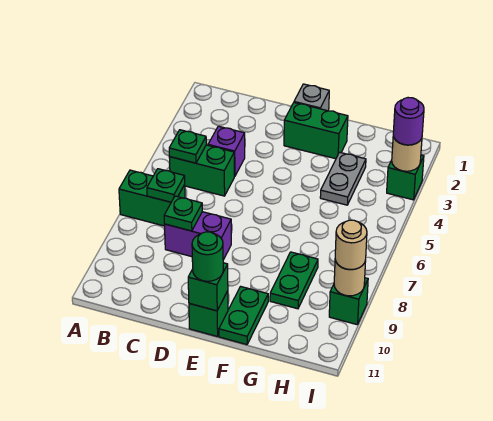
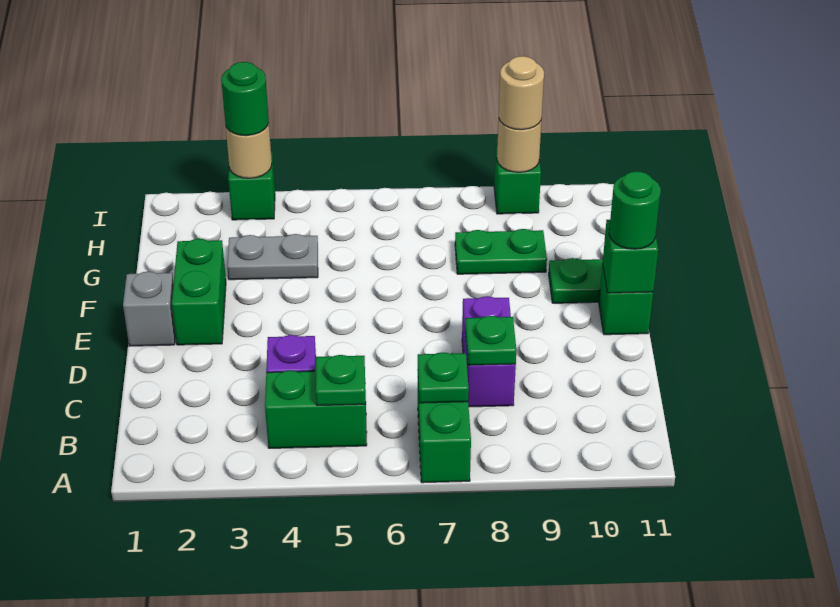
green 1x2 brick [169,145,234,196] -> green 1x2 brick turned to [265,371,367,448]
purple 1x1 round brick [393,98,424,145] -> green 1x1 round brick [221,62,269,136]

